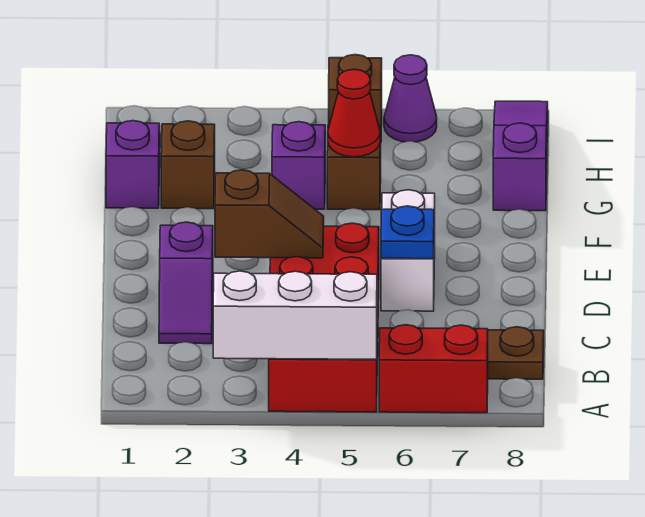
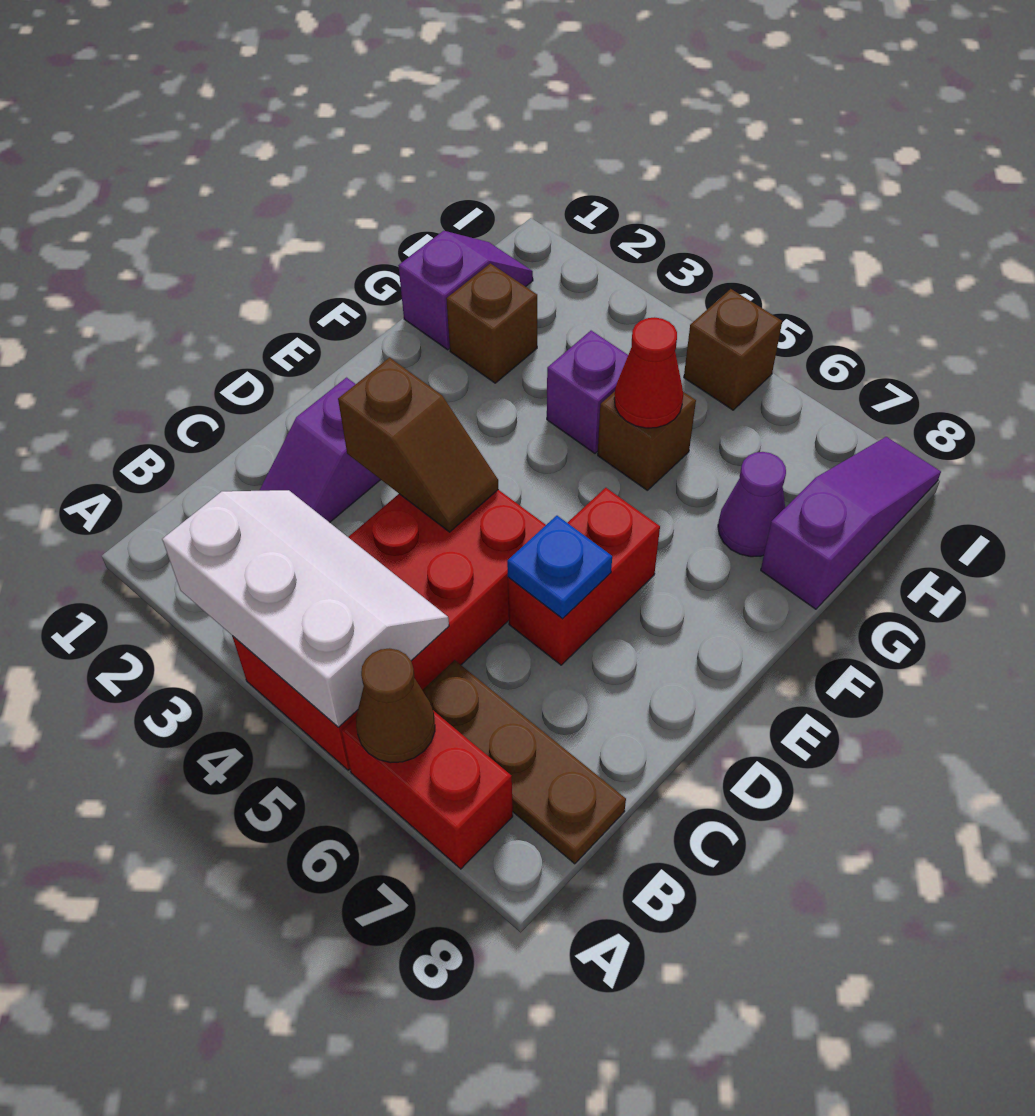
none -> brown 1x1 cone [356,648,435,763]
white 1x2 brick [381,190,435,311] -> red 1x2 brick [508,488,660,665]
purple 1x1 cone [384,55,437,142] -> purple 1x1 cone moved to [718,452,786,557]

